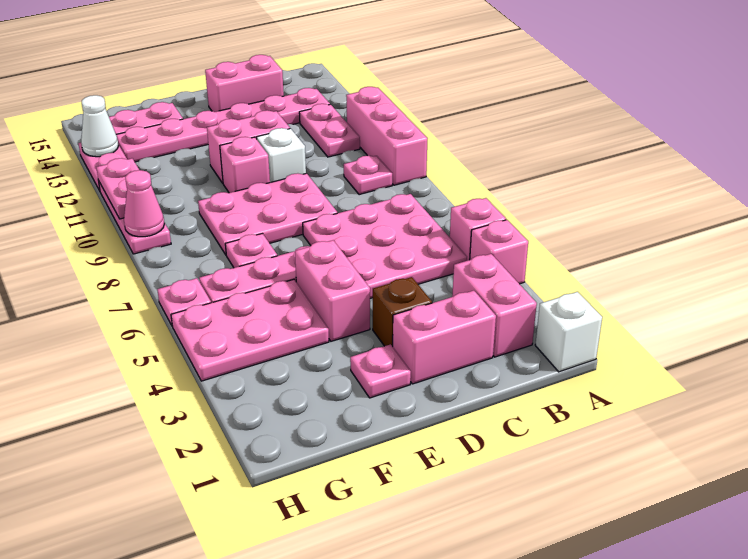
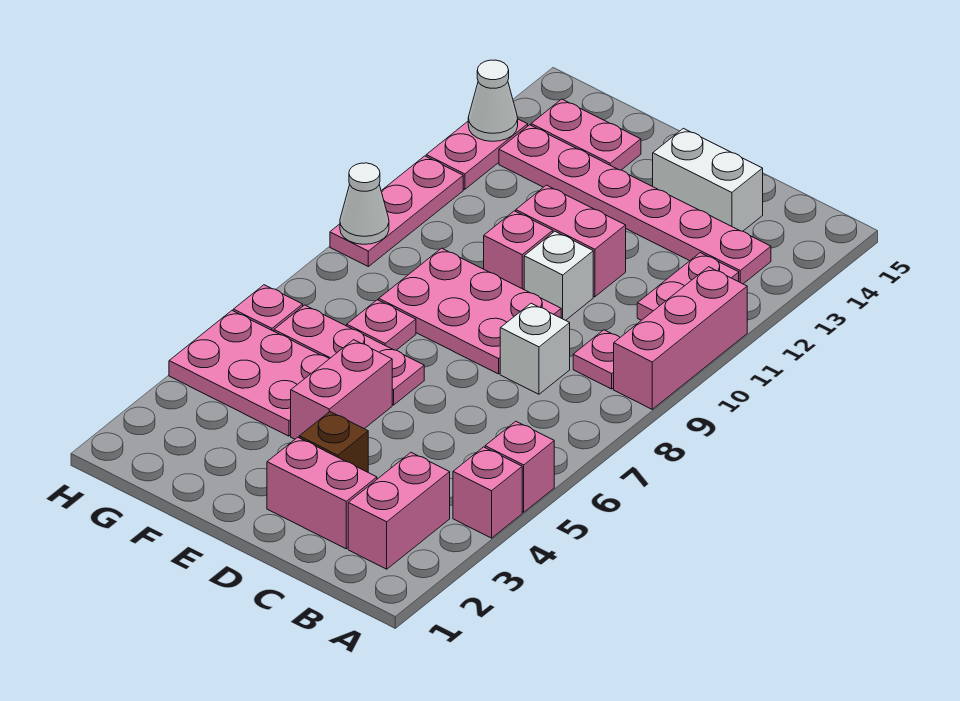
white 1x1 brick [535,292,602,372] -> white 1x1 brick moved to [500,303,570,394]
pink 3x3 plate [303,194,467,299] -> none
pink 1x2 brick [205,55,284,112] -> white 1x2 brick [653,128,763,231]
pink 1x1 plate [350,344,411,398] -> none
pink 1x1 cone [124,170,164,237] -> white 1x1 cone [340,163,389,244]
pink 1x2 plate [96,158,139,219] -> none

